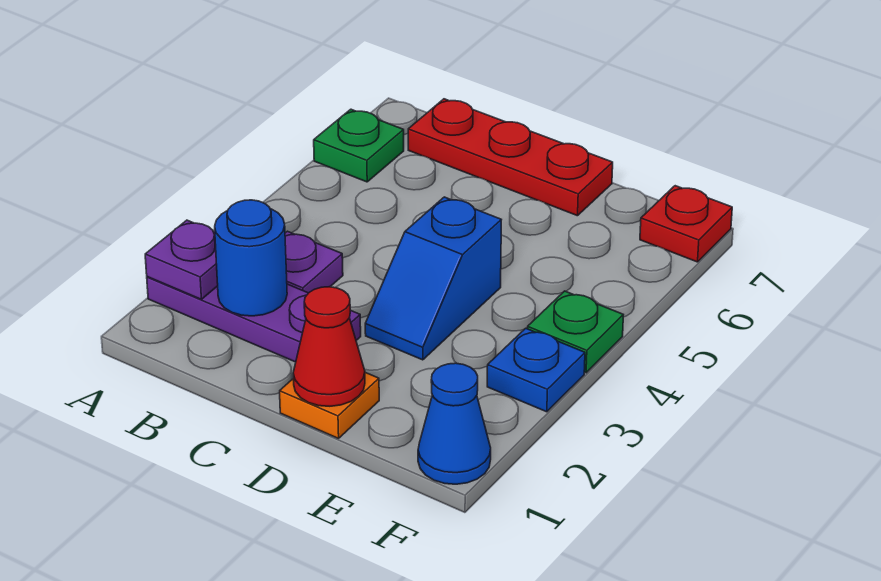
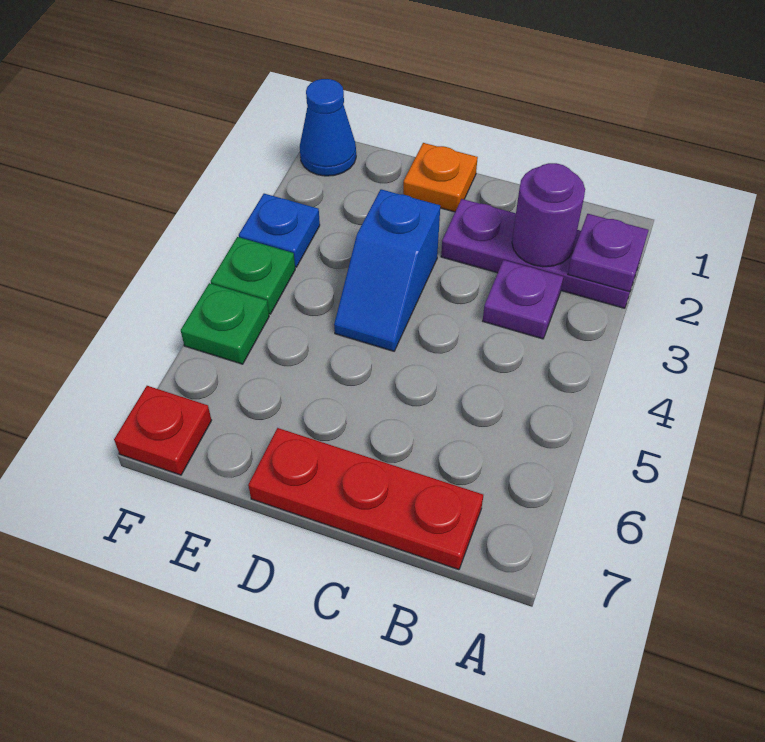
green 1x1 plate [314,109,404,182] -> green 1x1 plate moved to [181,283,269,364]
blue 1x1 round brick [215,200,287,316] -> purple 1x1 round brick [512,163,585,267]
red 1x1 cone [293,287,365,406] -> none
blue 1x2 slope [365,197,501,360] -> blue 1x2 slope turned to [334,189,440,351]

